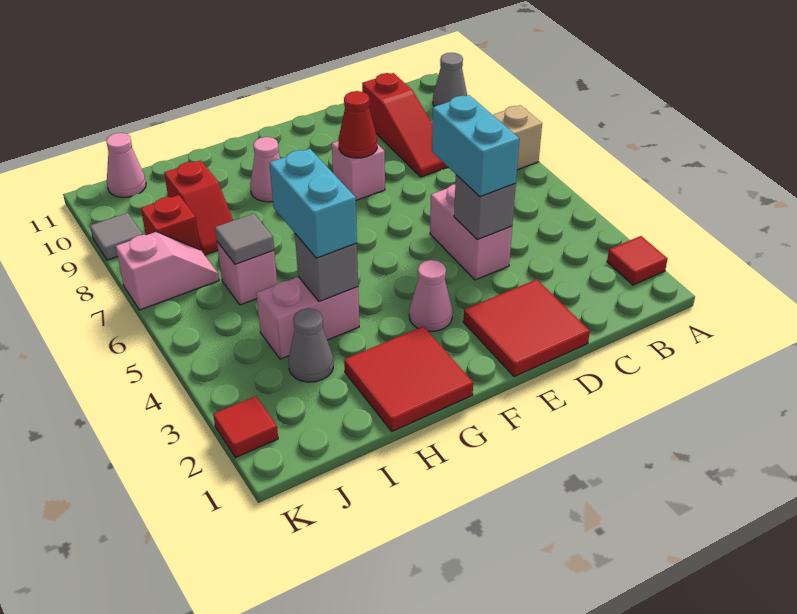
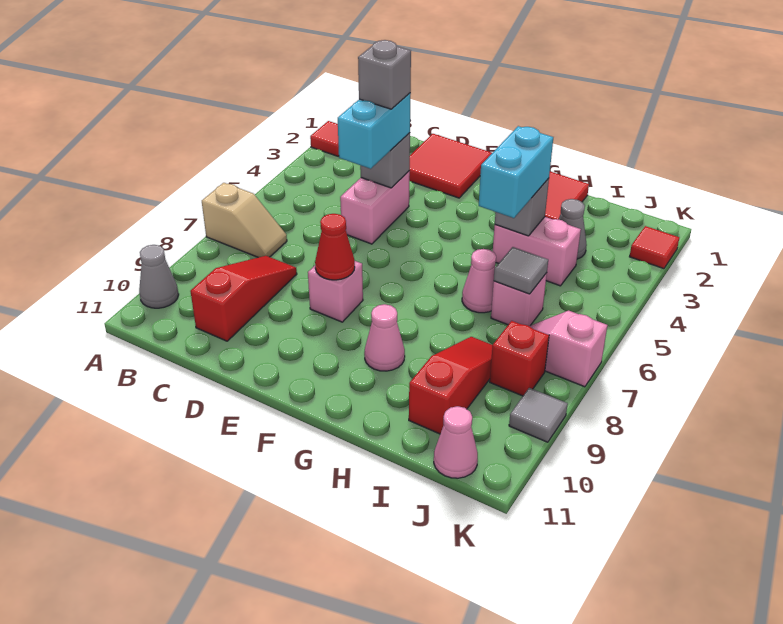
none -> grey 1x1 brick [358,40,411,109]
pink 1x1 cone [409,260,452,331] -> pink 1x1 cone moved to [462,249,496,313]
red 1x2 slope [164,160,233,255] -> red 1x3 slope [409,337,493,434]

